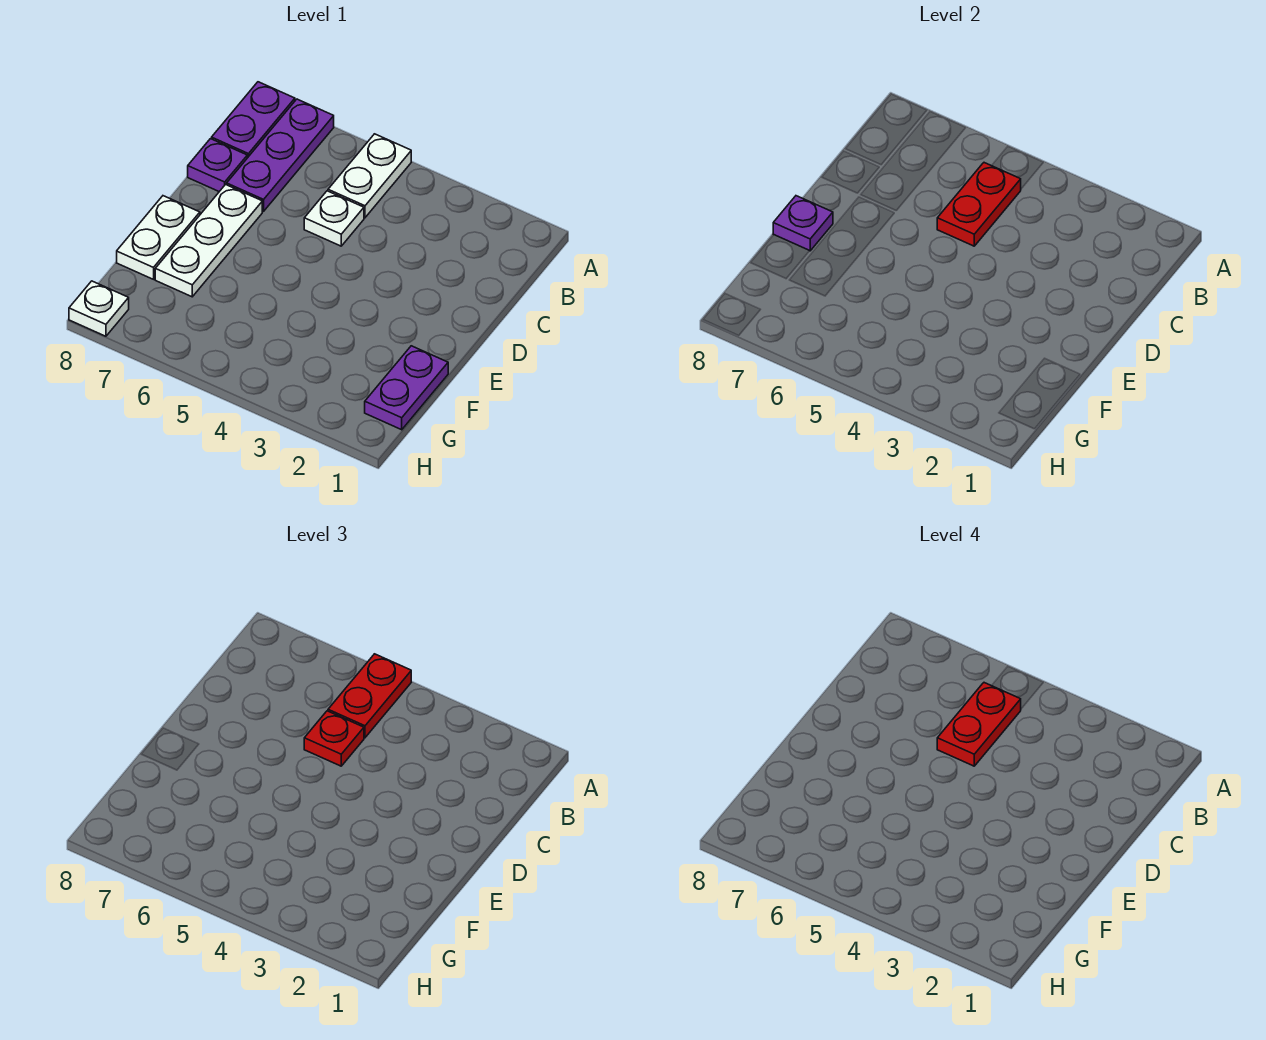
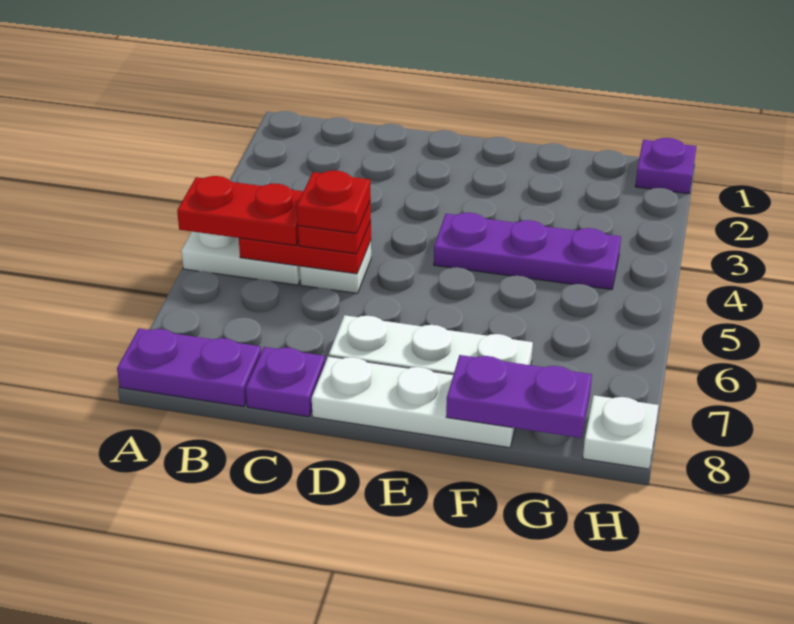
purple 1x3 plate [227,99,334,211] -> purple 1x3 plate moved to [434,212,621,290]
red 1x2 plate [937,683,1021,766] -> red 1x1 plate [297,171,371,233]
white 1x2 plate [117,196,200,279] -> white 1x3 plate [312,356,515,448]
purple 1x1 plate [773,196,833,251] -> purple 1x1 plate moved to [635,138,696,194]
purple 1x2 plate [365,346,448,430] -> purple 1x2 plate moved to [446,355,592,438]

